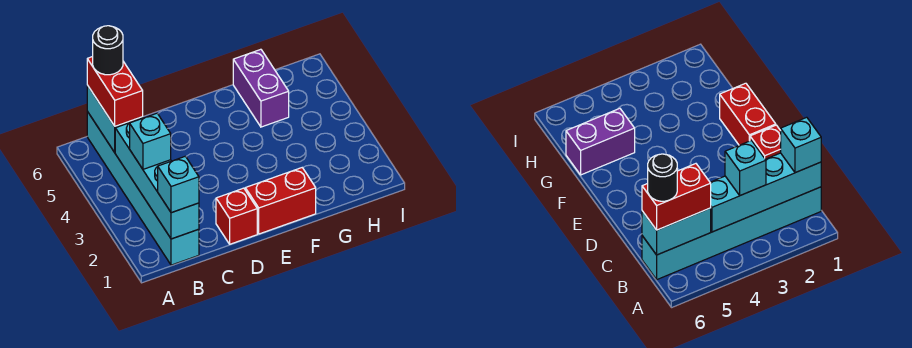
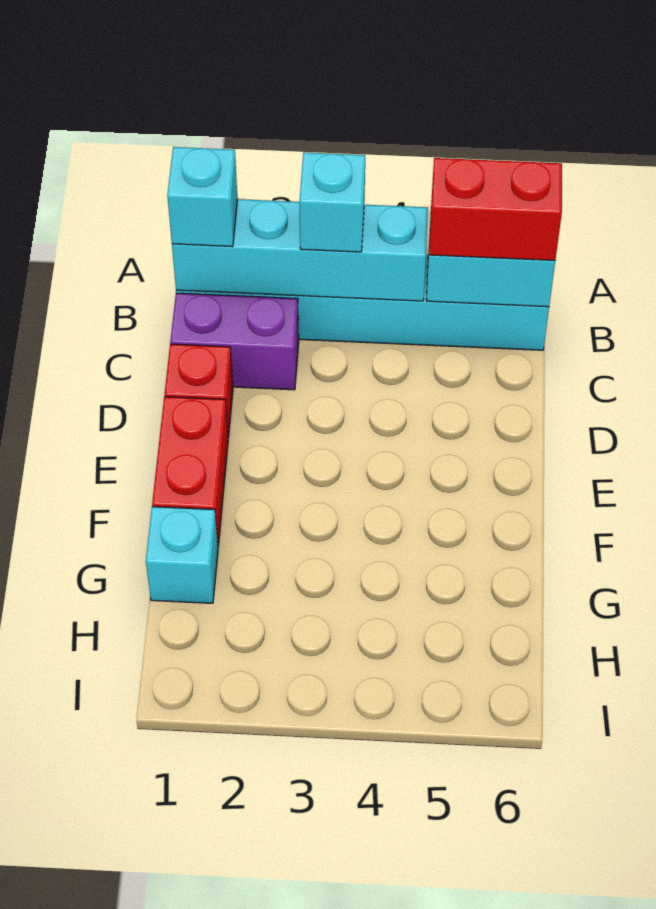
black 1x1 round brick [93,26,123,75] -> none
none -> cyan 1x1 brick [146,507,218,603]
purple 1x2 brick [233,49,289,127] -> purple 1x2 brick moved to [170,293,299,390]

